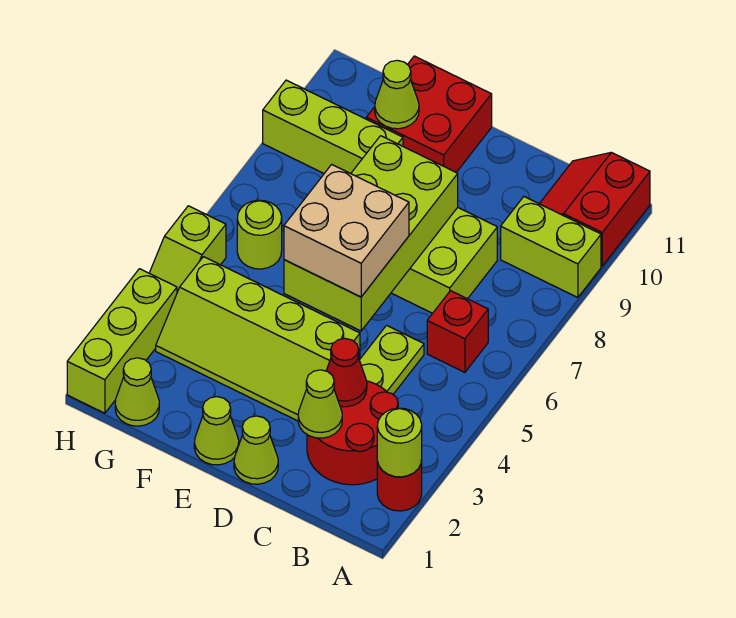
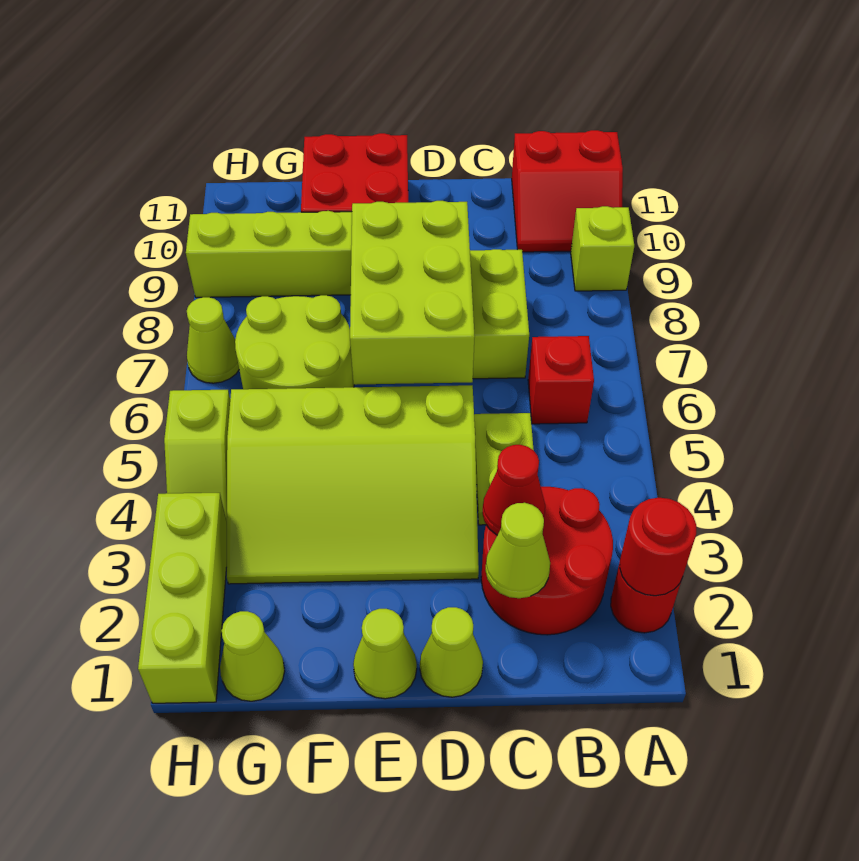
lime 1x1 round brick [377,408,422,477] -> red 1x1 round brick [620,498,696,596]
lime 1x2 brick [501,197,601,298] -> lime 1x1 brick [571,206,634,291]
red 2x2 slope [540,152,650,266] -> red 2x2 slope turned to [512,130,623,252]
lime 2x4 slope [156,257,360,421] -> lime 3x4 slope [227,385,479,584]
lime 2x4 brick [284,136,458,331] -> lime 2x3 brick [350,201,475,385]
tan 2x2 brick [284,164,409,297] -> none
lime 1x1 cone [375,60,419,129] -> lime 1x1 cone moved to [187,297,239,383]
lime 1x1 round brick [237,200,282,269] -> lime 2x2 round brick [235,295,354,389]

